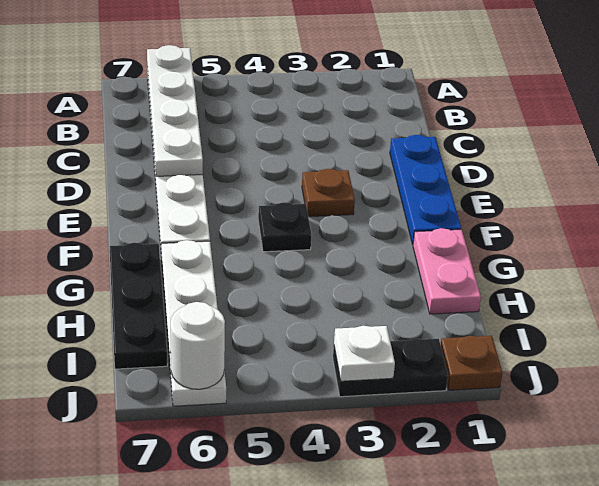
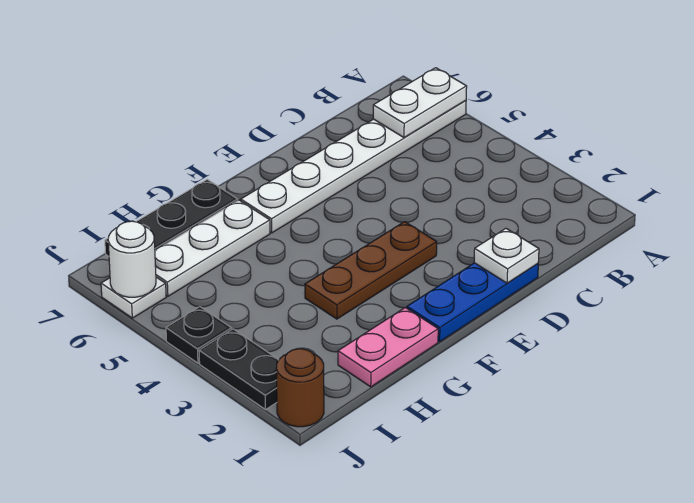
white 1x4 plate [147,45,203,176] -> white 1x2 plate [373,68,467,138]
brown 1x1 plate [302,169,355,217] -> brown 1x3 plate [305,222,437,319]
black 1x1 plate [258,202,311,252] -> black 1x1 plate moved to [166,307,232,363]
brown 1x1 plate [441,336,502,390] -> brown 1x1 round brick [276,349,324,427]
white 1x1 plate [334,326,395,381] -> white 1x1 plate moved to [474,229,539,283]

